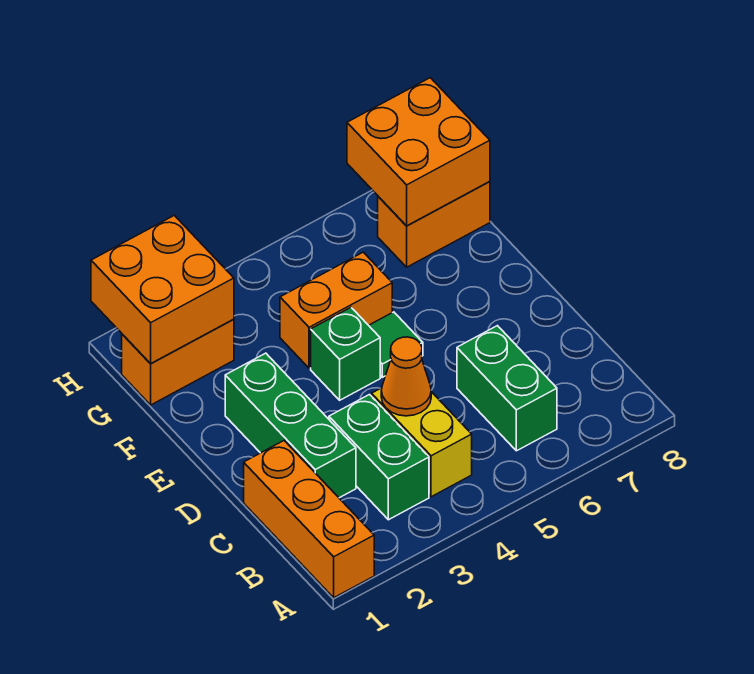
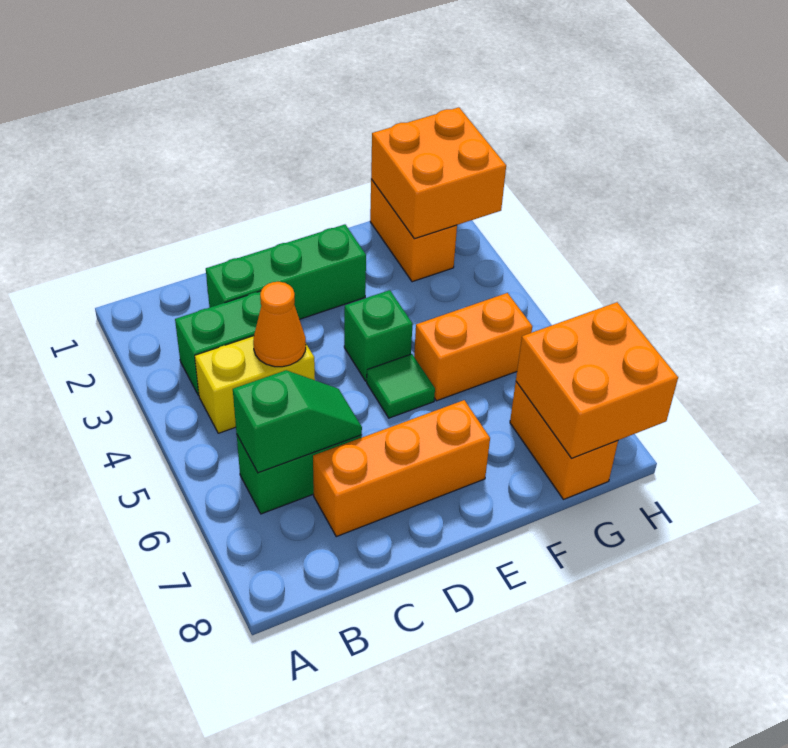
orange 1x3 brick [244,441,374,598] -> orange 1x3 brick moved to [313,400,490,537]
none -> green 1x2 slope [233,370,362,473]
orange 1x2 brick [280,252,392,368] -> orange 1x2 brick turned to [414,293,532,401]

